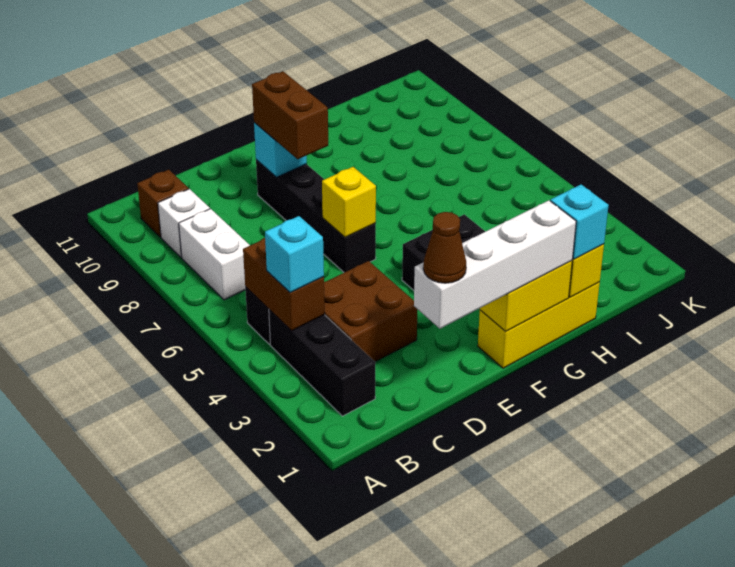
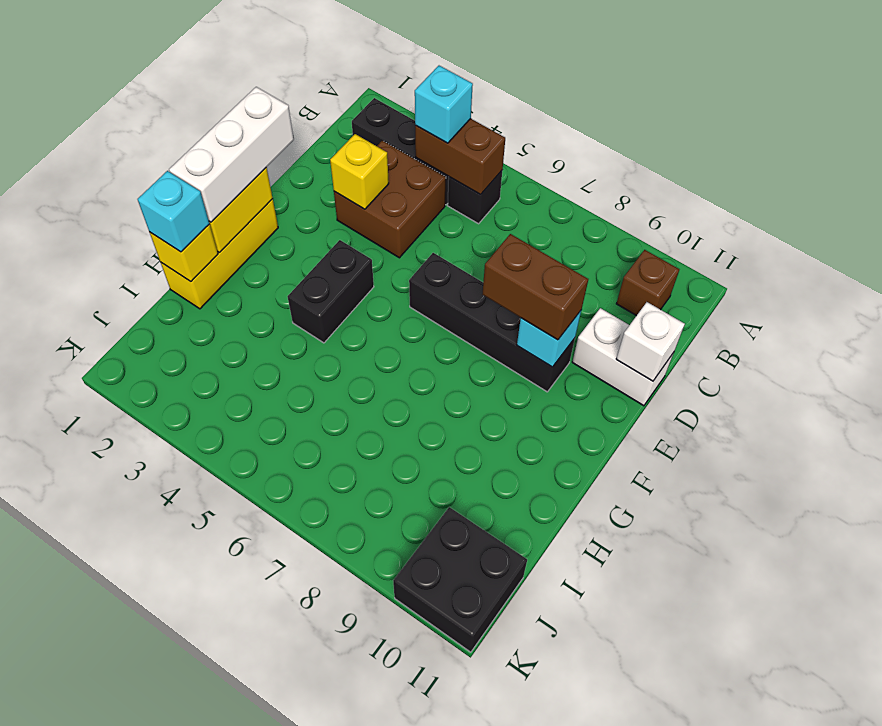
white 1x2 brick [179,209,250,300] -> white 1x2 brick moved to [572,308,674,406]
white 1x1 brick [158,189,210,258] -> white 1x1 brick moved to [616,302,685,381]
white 1x4 brick [414,200,576,329] -> white 1x3 brick [169,87,294,222]
brown 1x1 cone [423,212,466,283] -> none
yellow 1x1 brick [322,167,376,237] -> yellow 1x1 brick moved to [330,134,389,209]
none -> black 2x2 brick [393,507,527,652]

